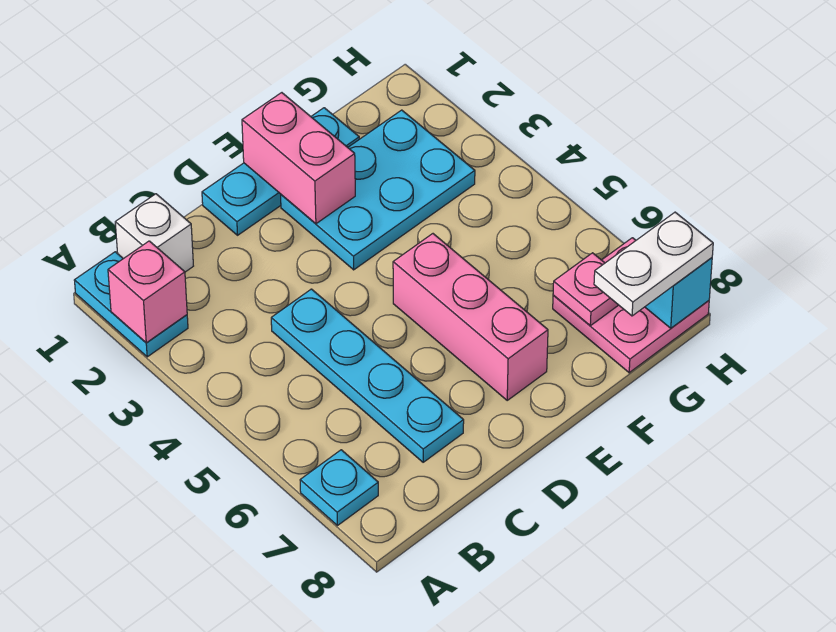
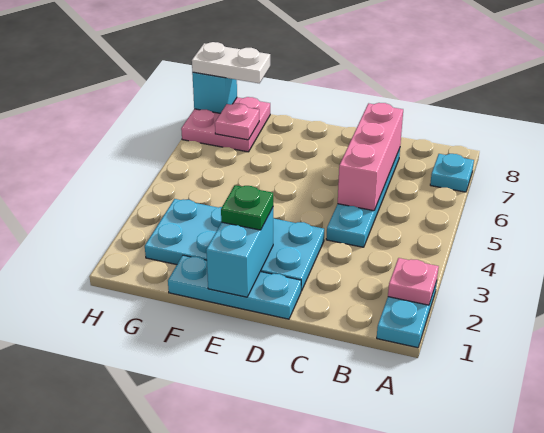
pink 1x1 brick [108,241,187,343] -> pink 1x1 plate [388,258,439,305]
white 1x1 brick [115,194,193,272] -> none
pink 1x2 brick [242,93,355,224] -> cyan 1x2 brick [206,208,273,297]
cyan 2x3 plate [281,110,475,270] -> cyan 2x4 plate [145,199,324,291]
none -> green 1x1 plate [221,185,273,230]
pink 1x3 brick [393,234,548,400] -> pink 1x3 brick moved to [338,103,403,211]

